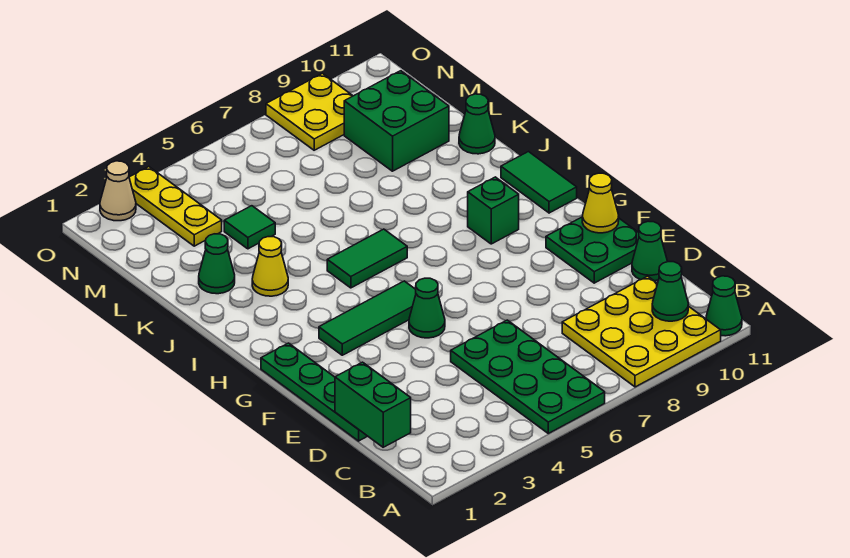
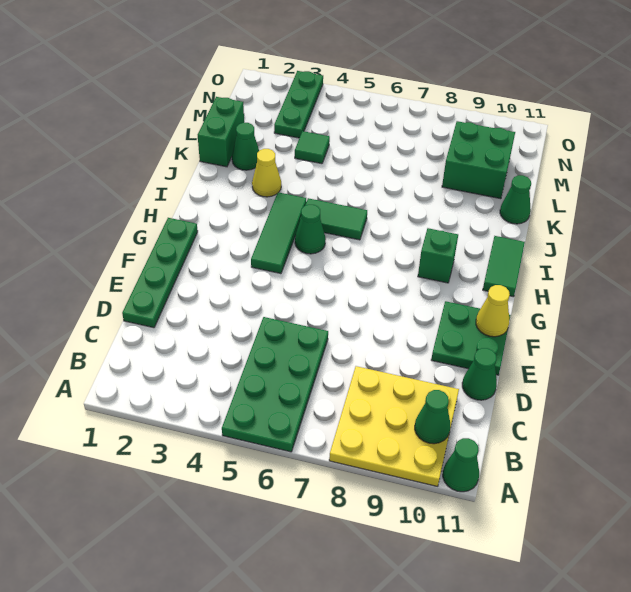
green 1x2 brick [335,362,411,447] -> green 1x2 brick moved to [198,97,244,167]
green 1x1 cone [409,278,445,338] -> green 1x1 cone moved to [295,205,326,254]
green 1x3 tile [319,281,416,355] -> green 1x3 tile turned to [251,192,306,274]
yellow 1x3 plate [129,167,222,246] -> green 1x3 plate [274,71,323,138]
yellow 2x2 plate [266,73,353,150] -> none
tan 1x1 cone [100,161,136,221] -> none

